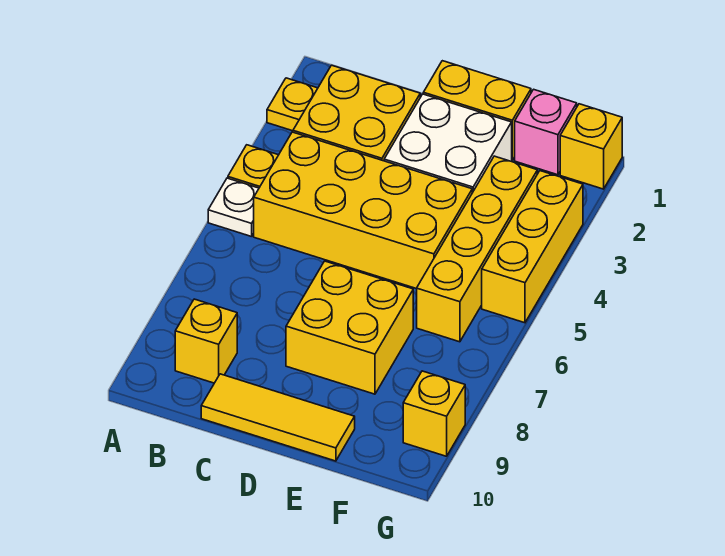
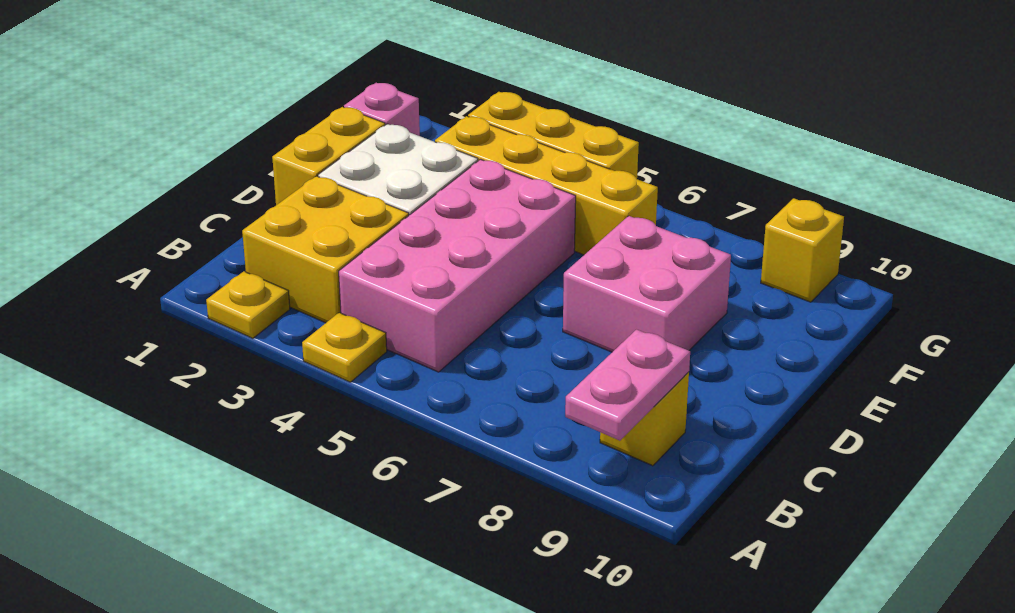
white 1x1 plate [208,178,259,237] -> none
none -> pink 1x2 plate [565,330,690,441]
yellow 2x4 brick [254,132,472,289] -> pink 2x4 brick [339,159,576,372]
yellow 1x3 tile [201,374,355,461] -> none
yellow 2x2 brick [286,261,413,394] -> pink 2x2 brick [563,216,731,352]
yellow 1x1 brick [560,104,622,189] -> none

